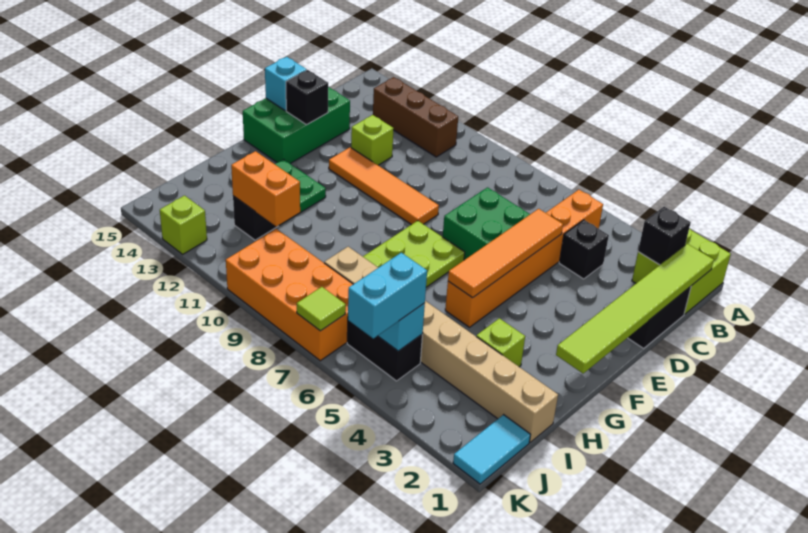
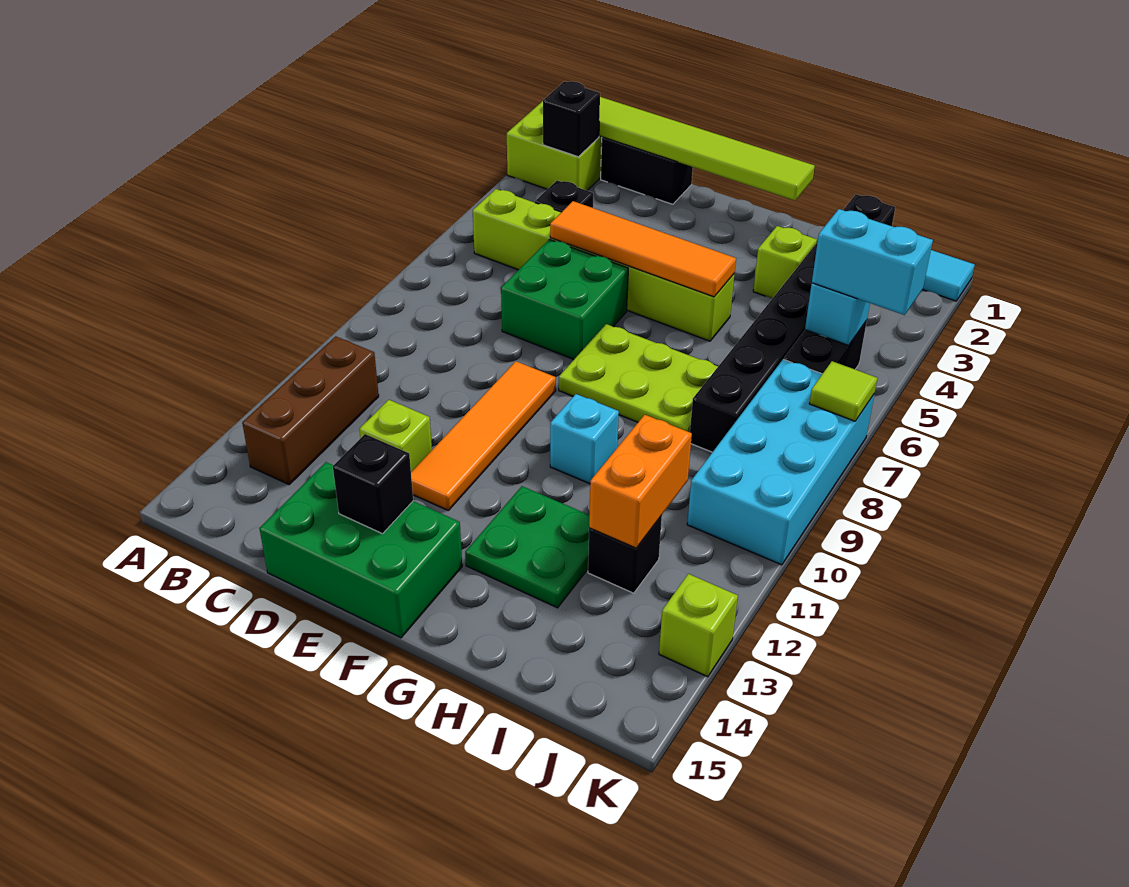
orange 1x6 brick [445,190,603,327] -> lime 1x6 brick [473,189,734,341]
cyan 1x1 brick [265,57,307,111] -> cyan 1x1 brick moved to [550,394,619,484]
tan 1x8 brick [324,247,558,442] -> black 1x8 brick [690,194,895,452]
orange 2x4 brick [226,229,353,361] -> cyan 2x4 brick [687,359,874,565]

